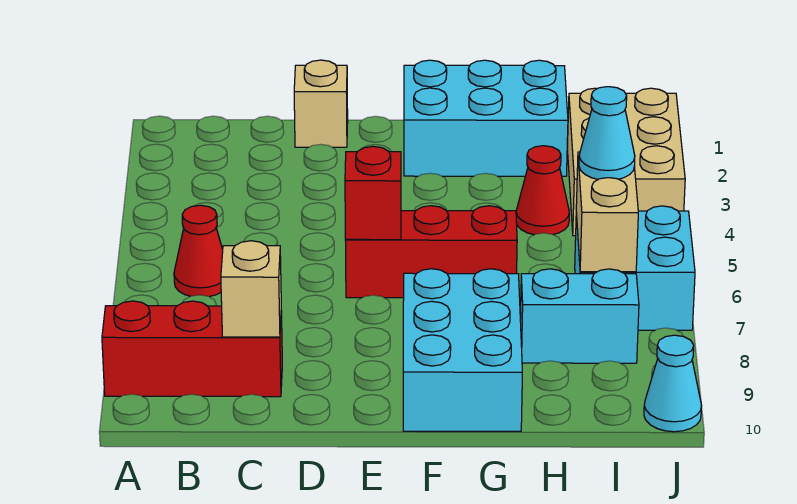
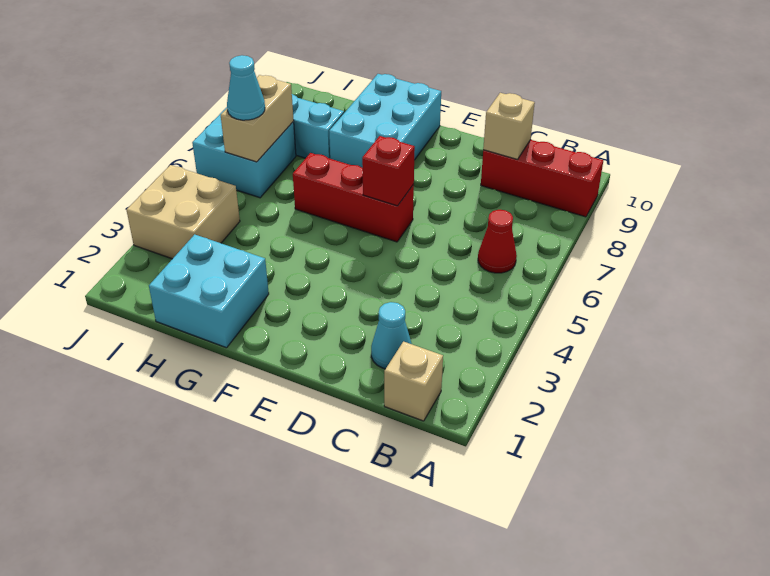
tan 1x1 brick [294,60,348,147] -> tan 1x1 brick moved to [384,342,443,421]
cyan 2x3 brick [404,60,568,176] -> cyan 2x2 brick [149,234,269,348]
red 1x1 cone [516,146,569,235] -> none
tan 2x3 brick [567,88,685,236] -> tan 2x2 brick [127,165,240,259]
cyan 1x1 cone [644,335,702,432] -> cyan 1x1 cone moved to [371,302,412,369]

